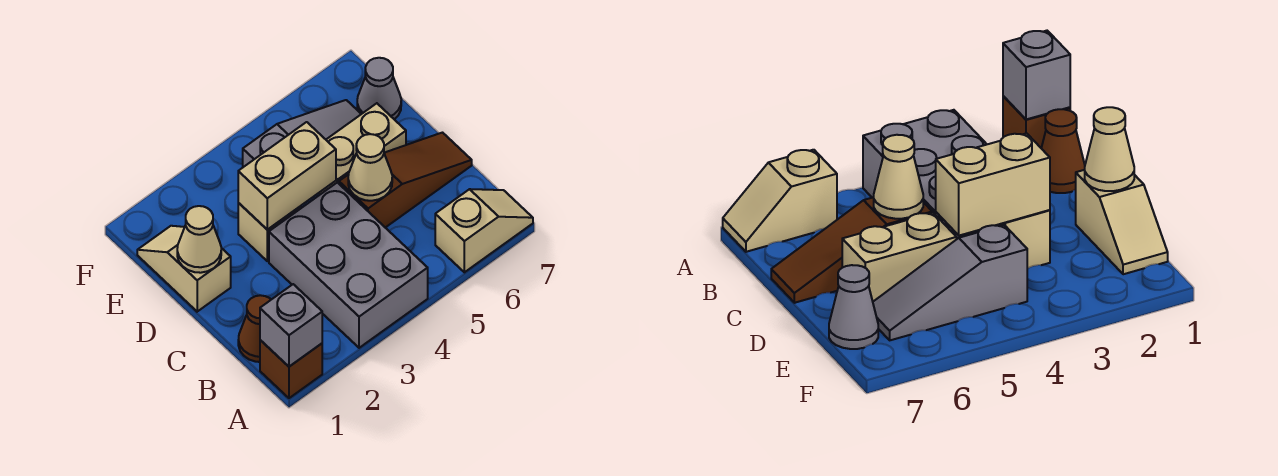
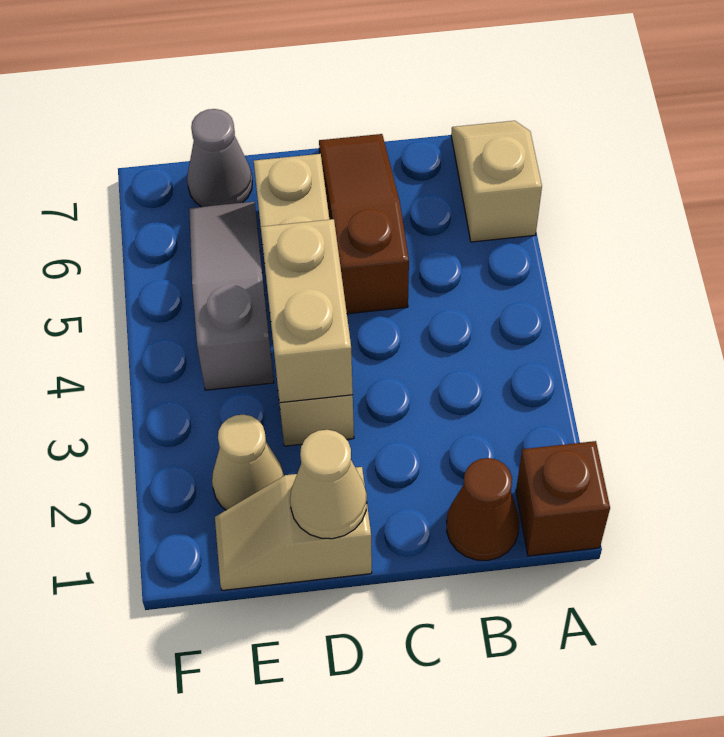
grey 1x1 brick [260,284,322,367] -> none
grey 2x3 brick [269,182,428,348] -> none
tan 1x1 cone [348,134,392,201] -> tan 1x1 cone moved to [212,414,284,510]

